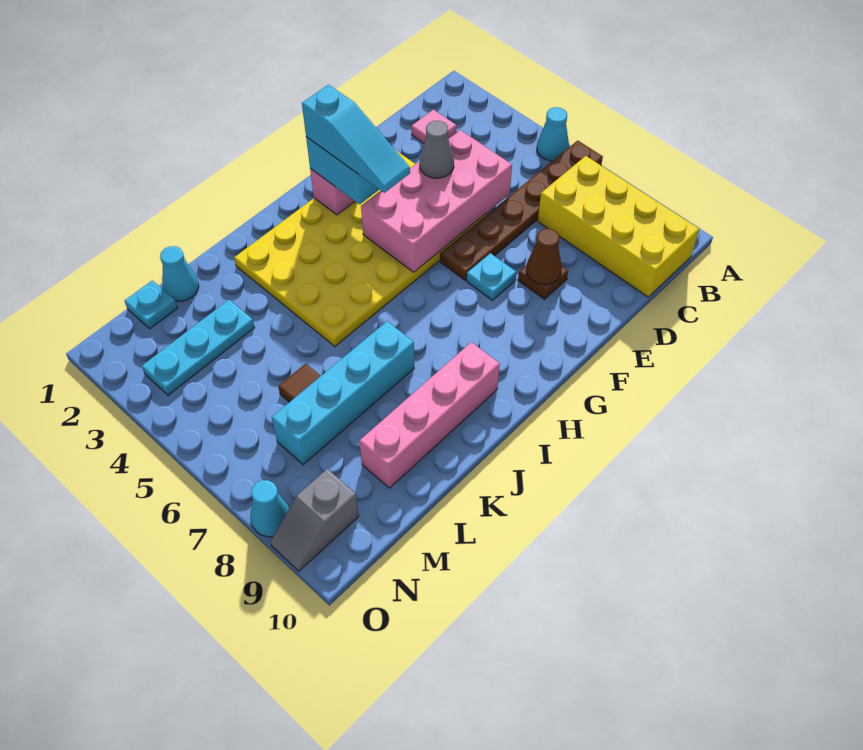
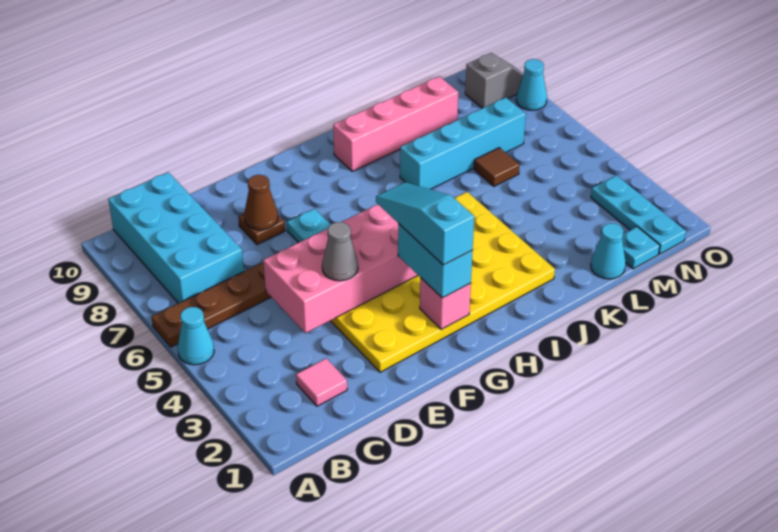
yellow 2x4 brick [538,156,699,297] -> cyan 2x4 brick [108,172,244,303]
cyan 1x3 plate [142,300,255,395] -> cyan 1x3 plate turned to [591,175,686,254]

